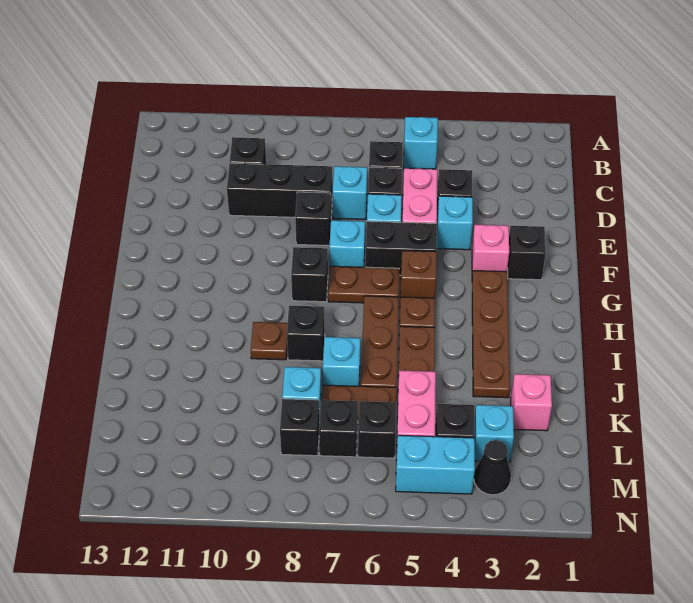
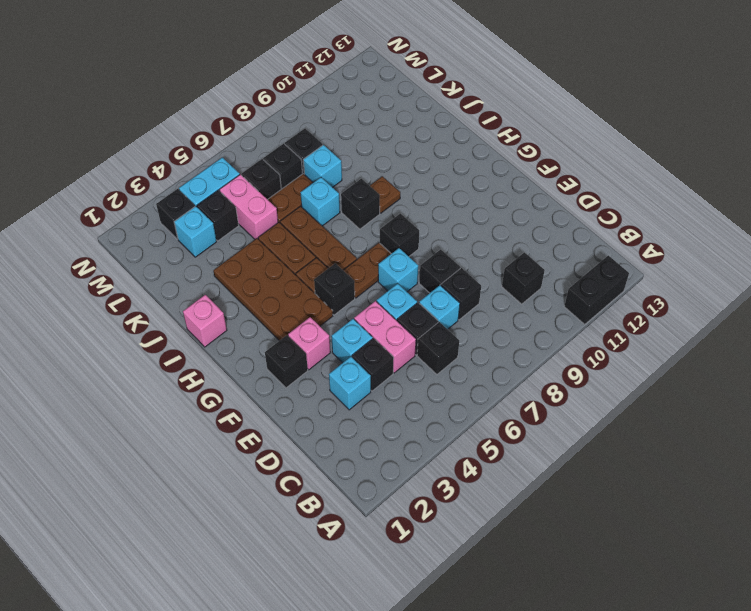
cyan 1x1 brick [403,117,438,169] -> cyan 1x1 brick moved to [329,357,371,410]
black 1x3 brick [227,163,333,217] -> black 1x1 brick [441,268,481,320]
black 1x2 brick [365,221,437,275] -> black 1x2 brick moved to [564,256,629,325]
brown 1x4 plate [472,271,510,398] -> brown 2x4 plate [213,239,333,341]
brown 1x1 brick [400,251,437,298] -> black 1x1 brick [314,263,355,315]
pink 1x1 brick [511,374,552,431] -> pink 1x1 brick moved to [183,295,227,347]
black 1x1 cone [474,440,511,495] -> black 1x1 brick [156,189,195,240]

